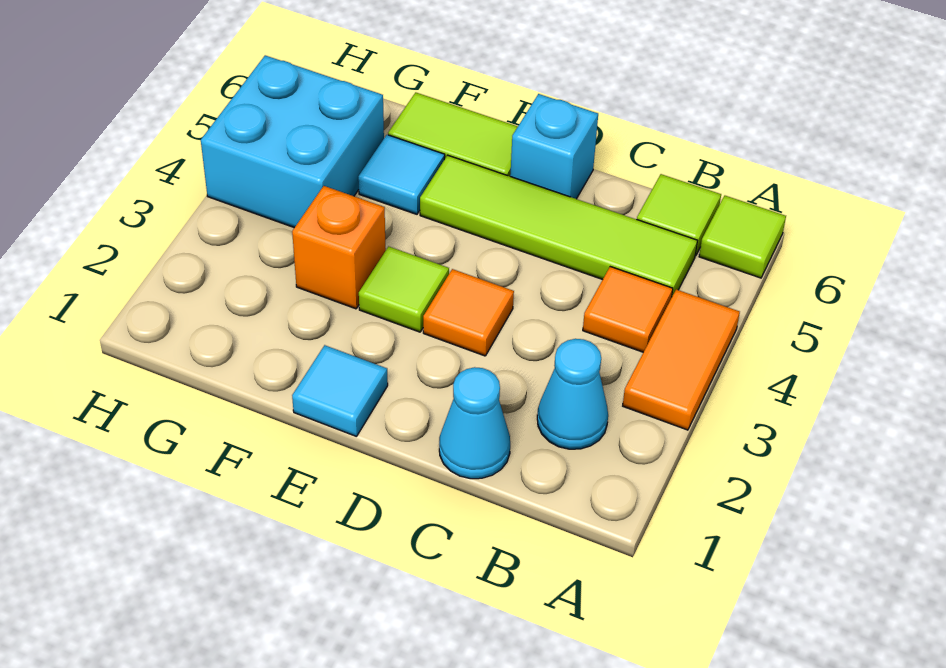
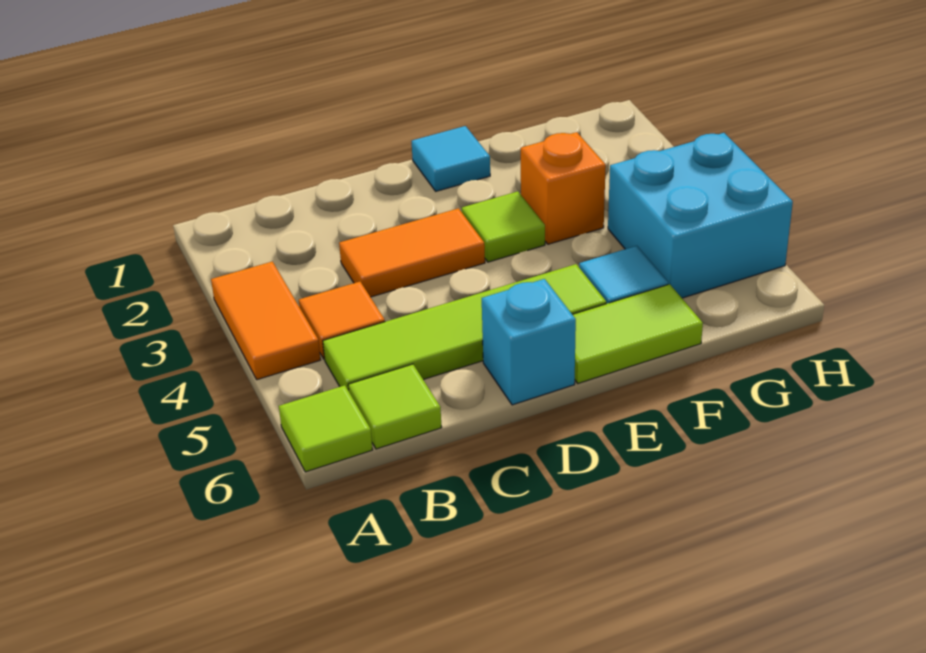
cyan 1x1 cone [537,339,608,449] -> none
cyan 1x1 cone [439,367,510,479] -> none
orange 1x1 tile [423,269,514,356] -> orange 1x2 tile [339,208,485,297]

